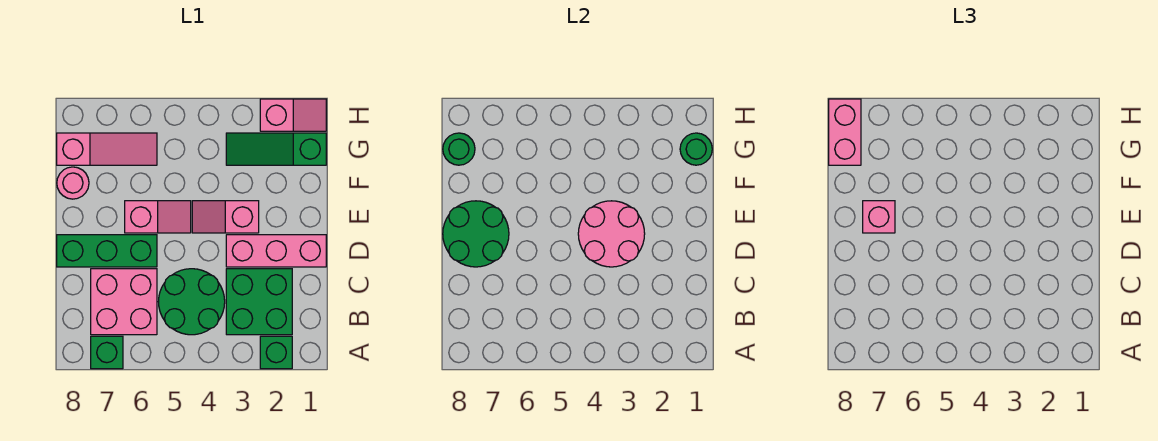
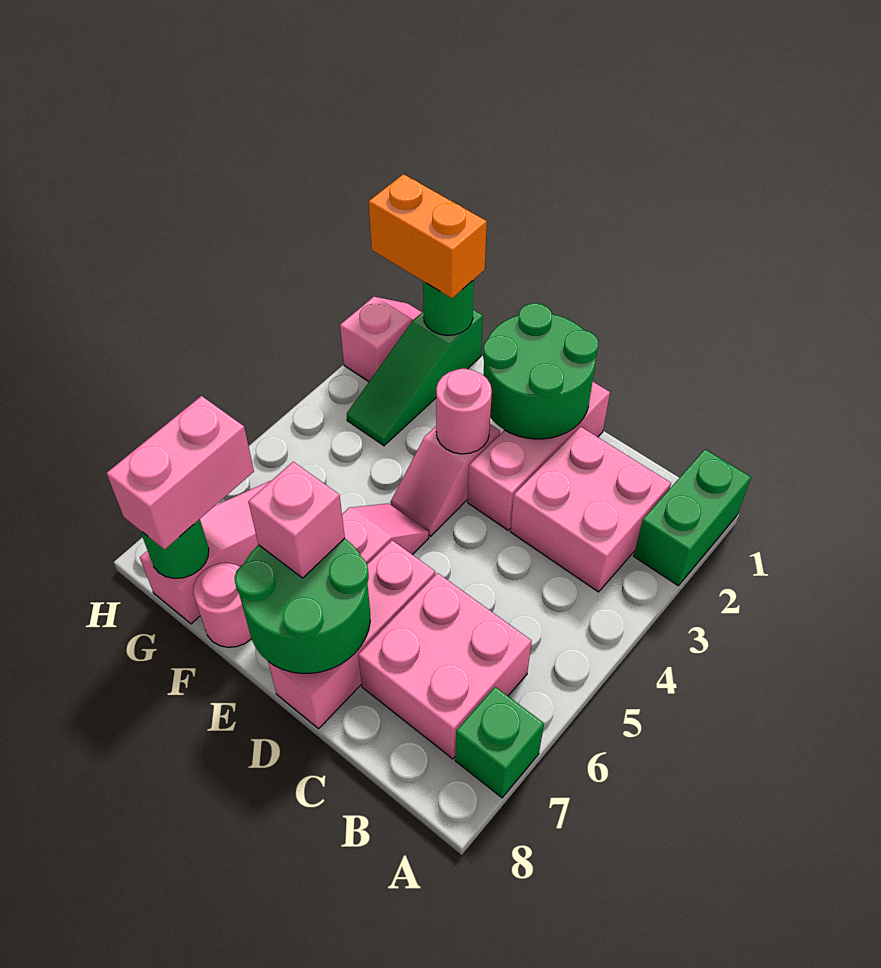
green 1x1 brick [260,336,292,369] -> green 1x2 brick [634,449,751,586]
green 2x2 brick [226,269,292,335] -> pink 2x2 brick [511,426,671,592]
green 2x2 round brick [158,269,225,335] -> green 2x2 round brick moved to [483,303,599,439]
pink 2x2 round brick [578,201,645,267] -> pink 1x1 round brick [436,369,492,454]
green 1x3 brick [57,235,157,267] -> pink 1x3 brick [268,540,435,729]
none -> orange 1x2 brick [369,174,487,298]
pink 1x2 brick [829,99,861,165] -> pink 1x2 brick turned to [107,396,254,549]

